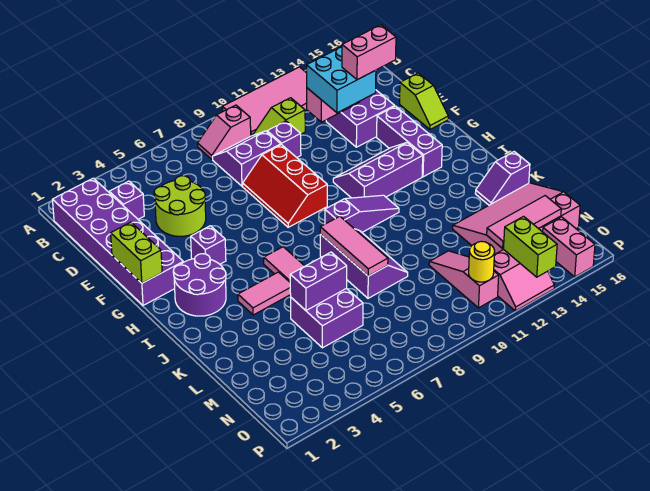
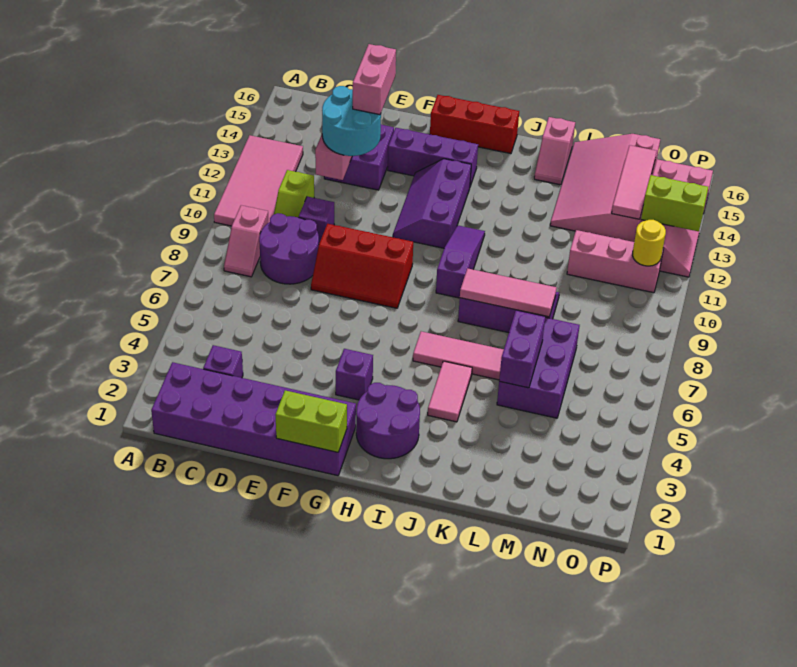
purple 2x2 slope [212,131,281,186] -> purple 2x2 round brick [259,213,319,284]
lime 2x2 round brick [154,176,206,236] -> none
cyan 2x2 brick [307,47,376,113] -> cyan 2x2 round brick [322,86,381,156]
lime 1x2 slope [400,73,448,129] -> none
none -> red 1x3 brick [430,95,519,154]
purple 1x2 slope [475,152,530,205] -> pink 1x2 slope [534,117,575,185]
purple 2x2 brick [291,288,363,348] -> purple 2x3 brick [497,317,580,418]
pink 1x3 slope [429,251,499,308] -> pink 1x3 brick [567,230,664,293]

